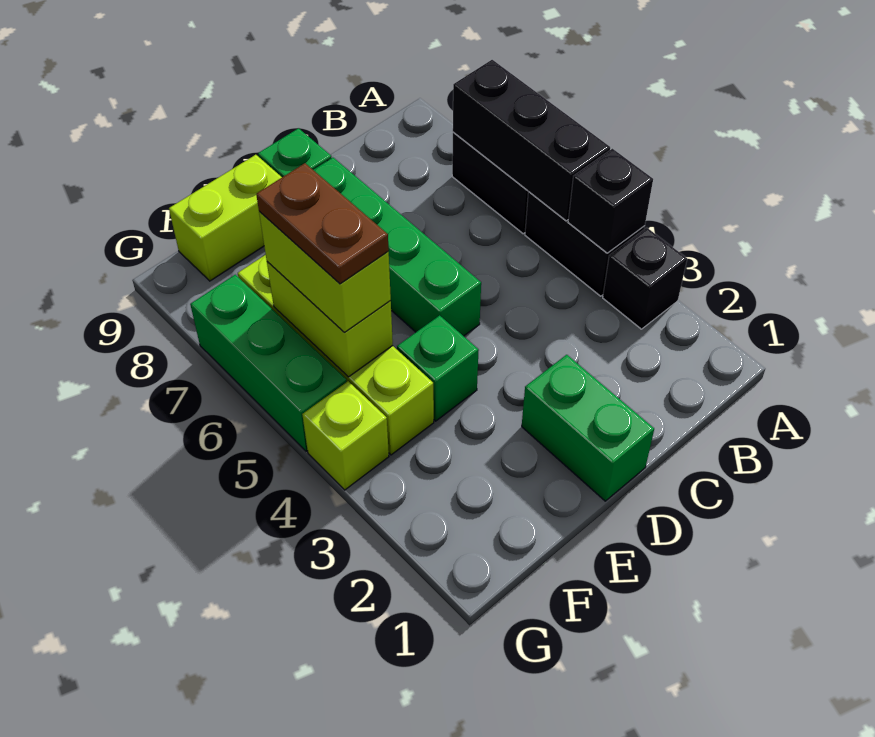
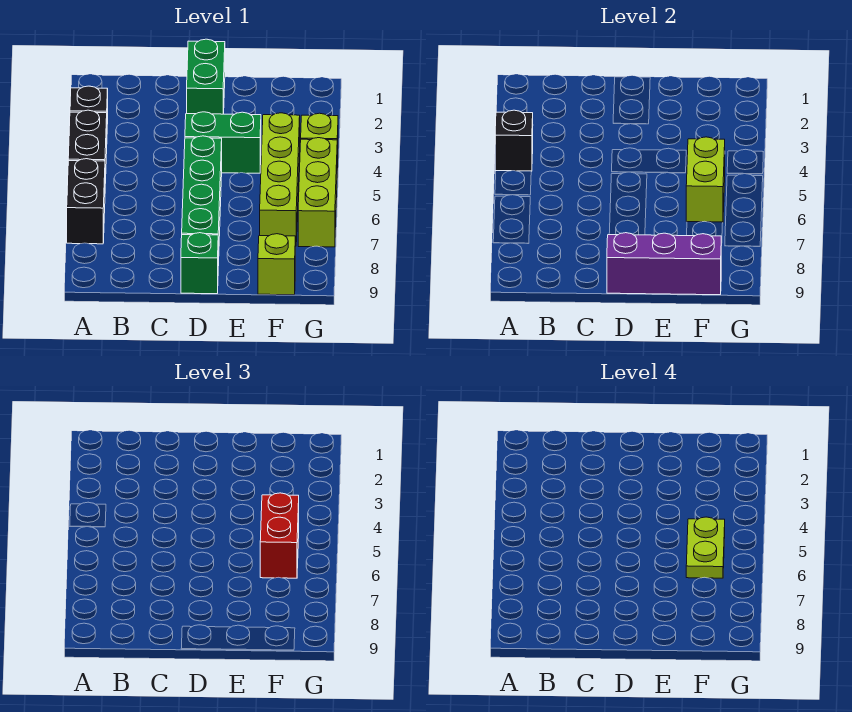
black 1x3 brick [453,60,610,221] -> none
none -> purple 1x3 brick [607,233,721,295]
green 1x1 brick [397,315,479,421] -> green 1x2 brick [185,112,261,173]
lime 1x2 brick [169,155,282,281] -> lime 1x1 brick [258,234,295,295]
lime 1x2 brick [259,211,391,332] -> red 1x2 brick [260,493,299,578]
brown 1x2 plate [256,163,389,284] -> lime 1x2 plate [686,517,725,578]
green 1x3 brick [190,275,346,451] -> lime 1x3 brick [298,138,337,247]

